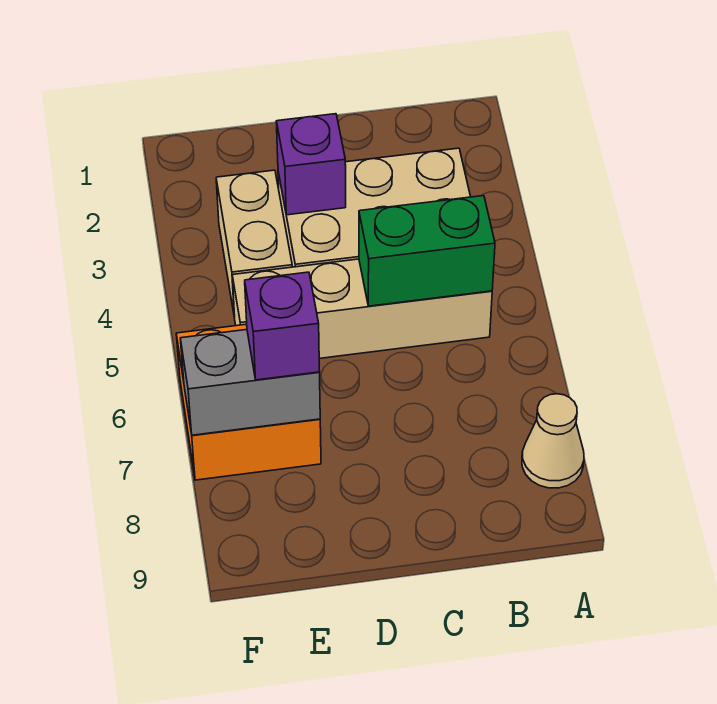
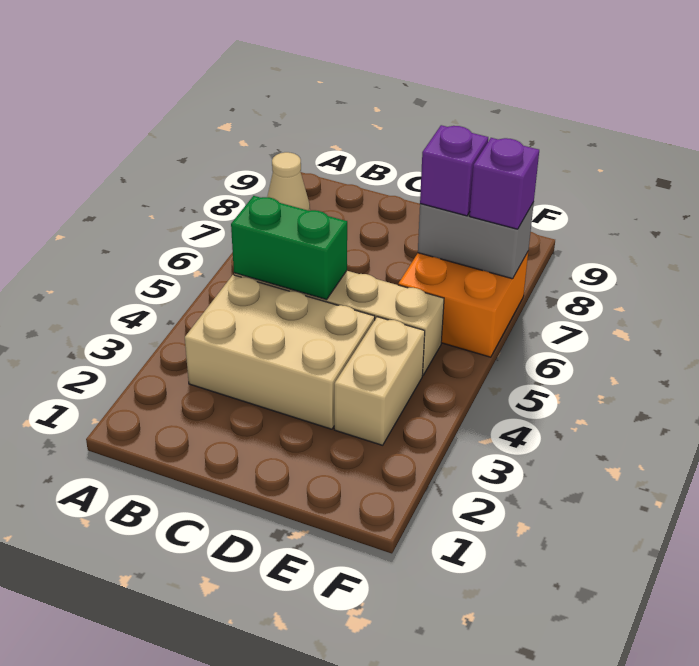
purple 1x1 brick [276,114,346,215] -> purple 1x1 brick moved to [470,138,539,229]

